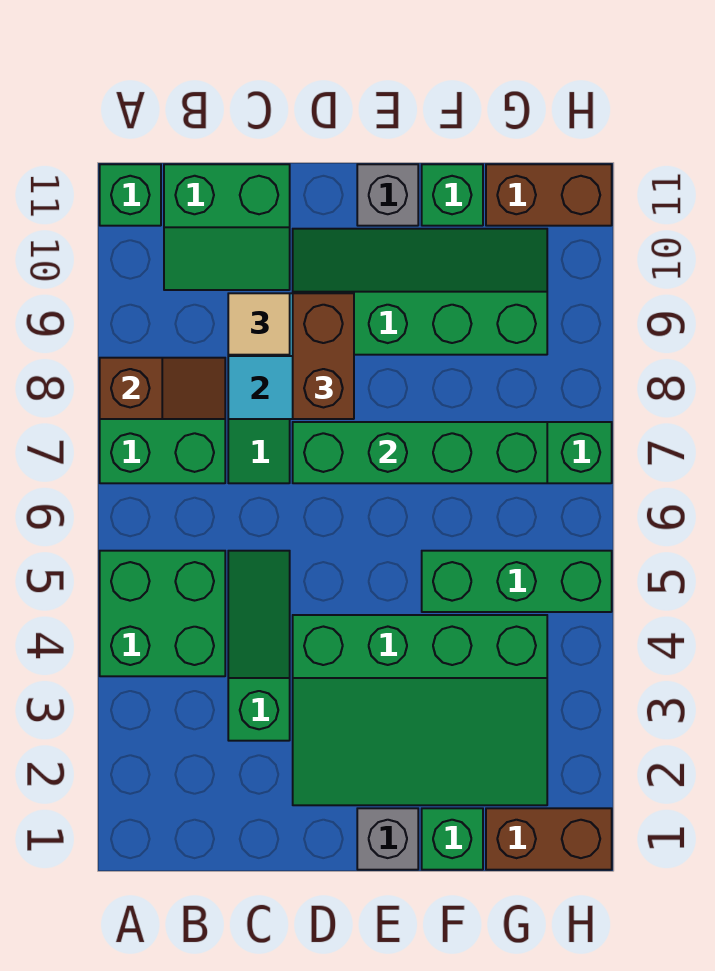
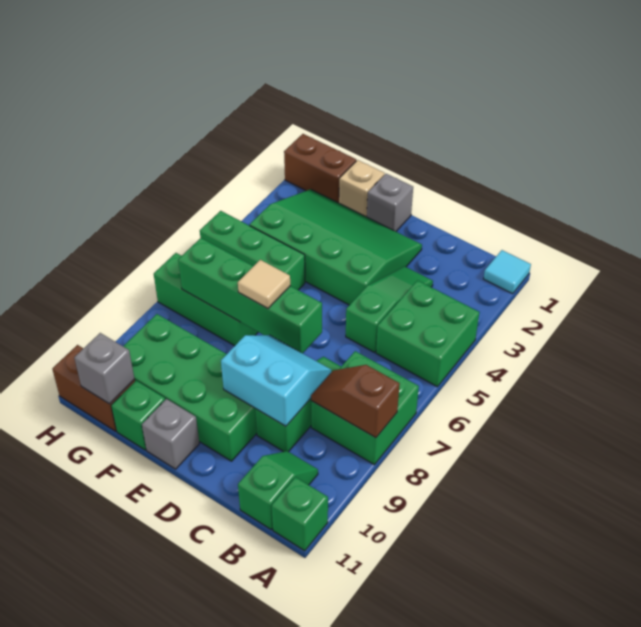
none -> cyan 1x1 tile [484,250,531,294]
green 2x2 slope [164,164,290,290] -> green 1x2 slope [238,451,318,529]
green 1x3 slope [228,551,290,741] -> green 1x3 slope turned to [346,266,433,352]
tan 1x1 tile [228,293,290,355] -> tan 1x1 tile moved to [238,260,290,308]
brown 1x2 brick [293,293,354,419] -> none
green 2x4 slope [293,229,547,355] -> green 2x4 brick [123,314,257,461]
green 1x1 brick [422,808,483,870] -> tan 1x1 brick [339,160,385,217]
none -> grey 1x1 brick [74,333,134,404]

